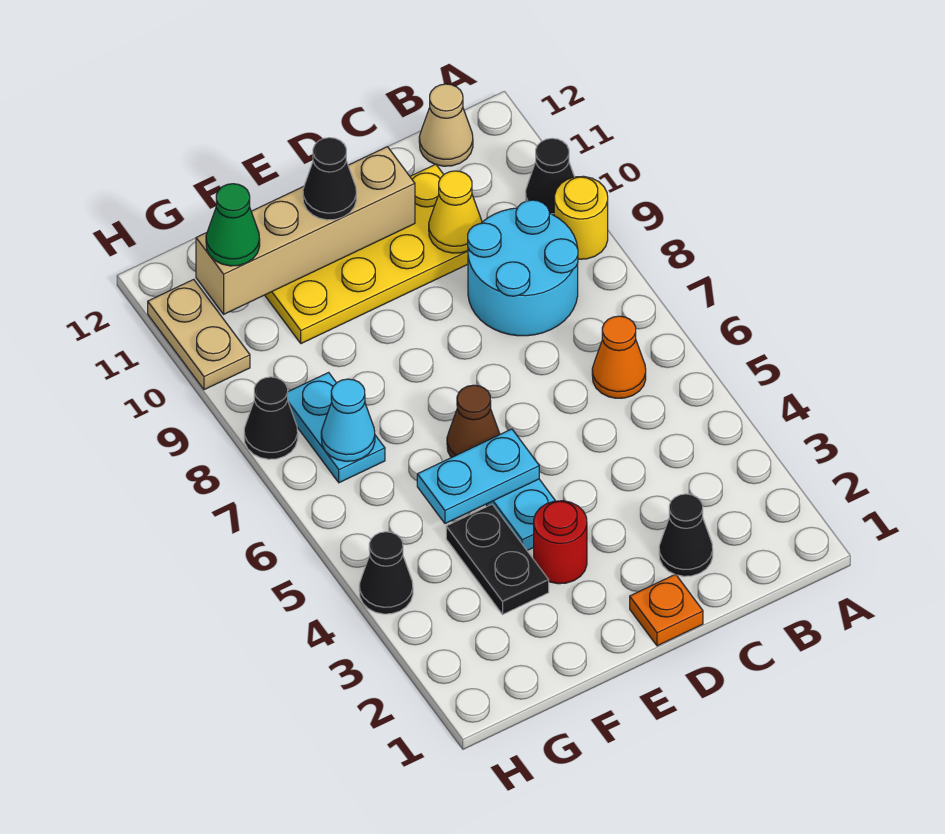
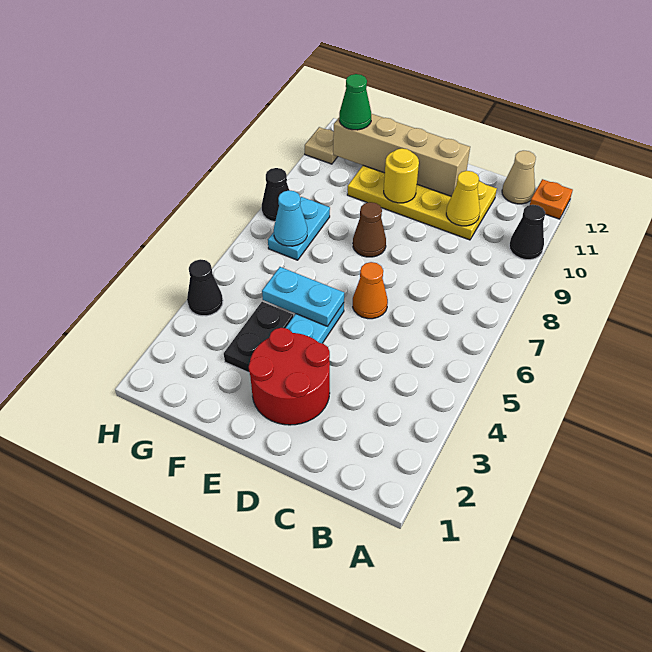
yellow 1x1 round brick [554,176,608,259] -> yellow 1x1 round brick moved to [384,148,419,203]
orange 1x1 cone [592,316,646,398] -> orange 1x1 cone moved to [353,262,388,319]
cyan 2x2 round brick [468,200,578,336] -> none
black 1x1 cone [659,494,713,576] -> none
orange 1x1 plate [630,574,703,646] -> orange 1x1 plate moved to [530,179,573,219]
red 1x1 round brick [534,501,587,584] -> red 2x2 round brick [249,328,330,425]
brown 1x1 cone [447,385,500,458] -> brown 1x1 cone moved to [353,202,386,257]
black 1x1 cone [303,138,356,220] -> none
tan 1x2 plate [148,279,250,390] -> tan 1x1 plate [305,127,338,164]

